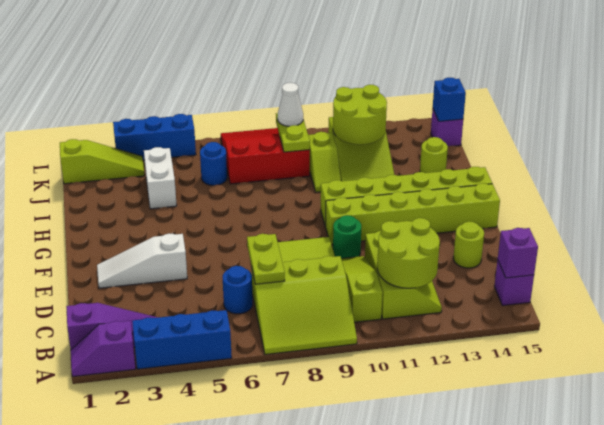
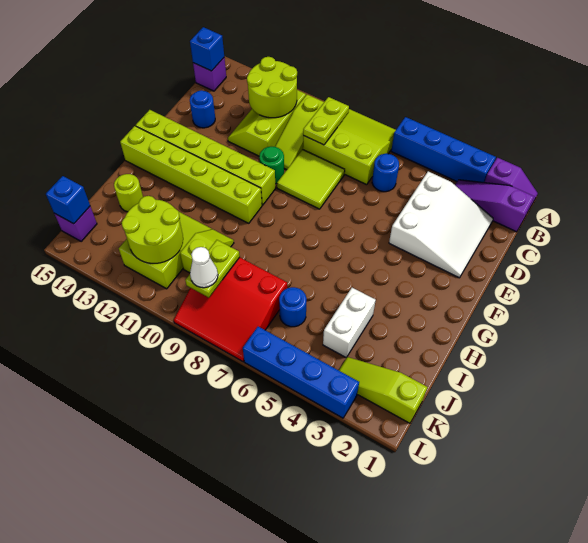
blue 1x3 brick [132,310,232,369] -> blue 1x4 brick [391,117,496,182]
purple 1x1 brick [498,228,538,278] -> blue 1x1 brick [190,27,224,71]
lime 1x2 plate [247,234,285,284] -> lime 1x2 plate moved to [303,97,349,145]
lime 1x1 round brick [453,222,484,268] -> blue 1x1 round brick [190,90,215,128]
white 1x3 slope [97,234,187,288] -> white 3x3 slope [389,171,493,278]
blue 1x3 brick [113,114,196,160] -> blue 1x4 brick [243,327,359,418]

